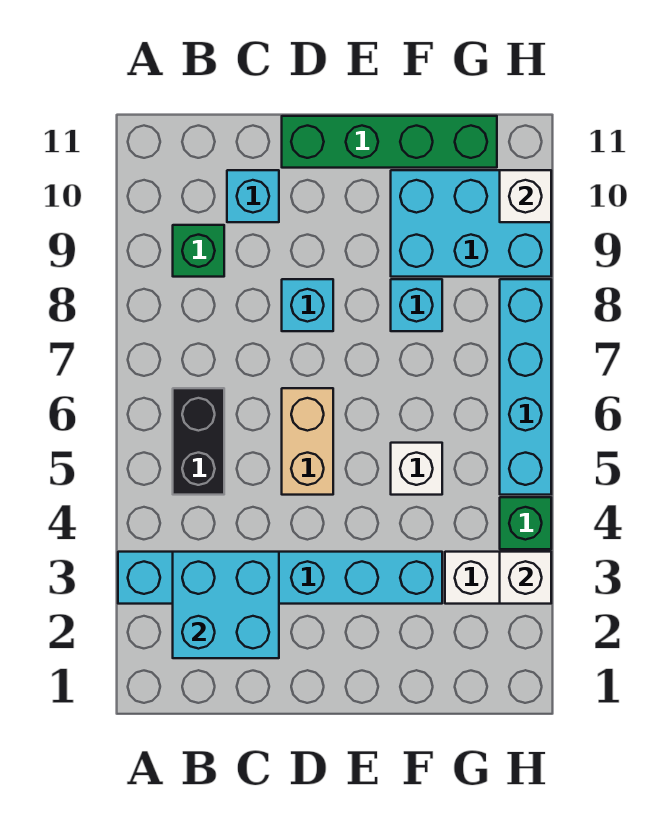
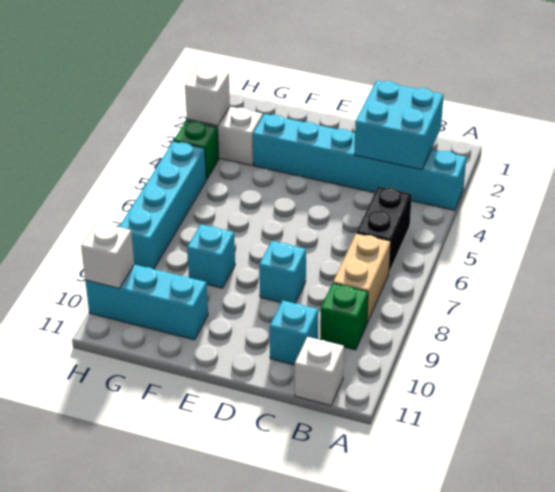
tan 1x2 brick [282,388,333,495] -> tan 1x2 brick moved to [333,233,391,323]
green 1x4 brick [282,116,497,168] -> none
white 1x1 brick [391,443,442,495] -> white 1x1 brick moved to [295,337,344,406]
cyan 2x3 brick [391,170,551,277] -> cyan 1x3 brick [85,265,208,340]

